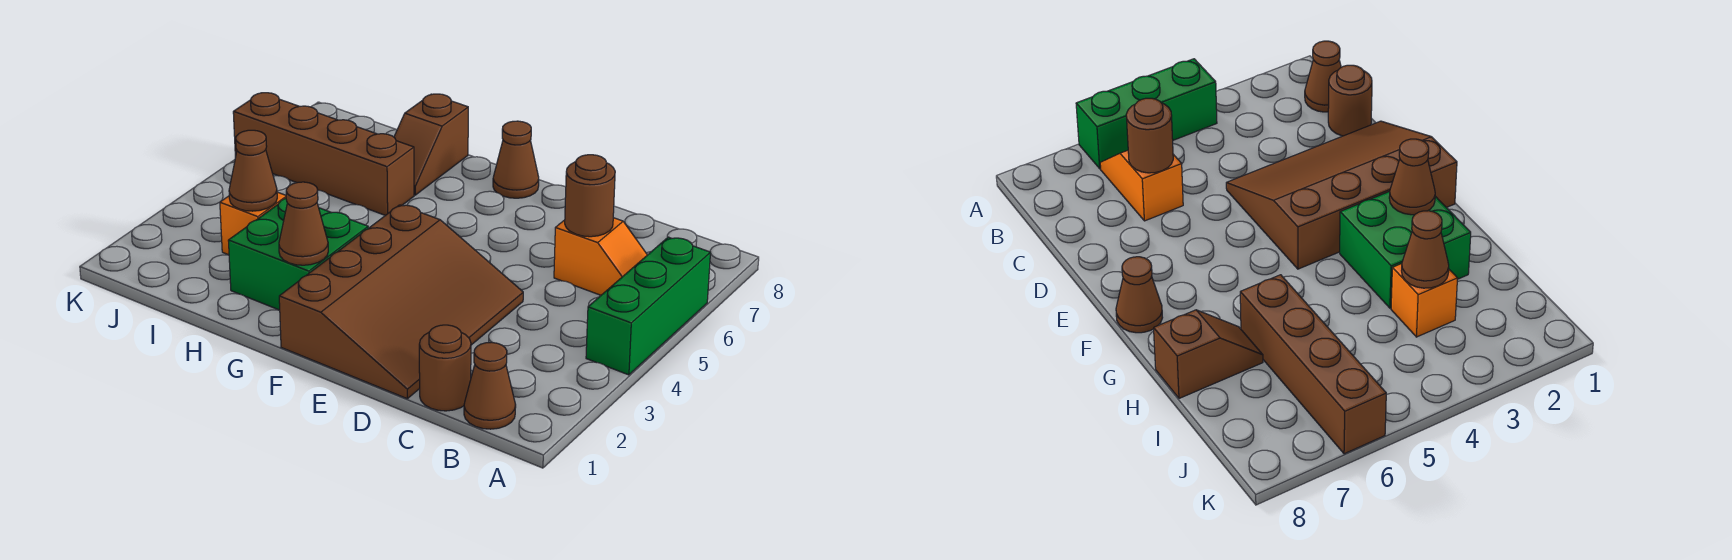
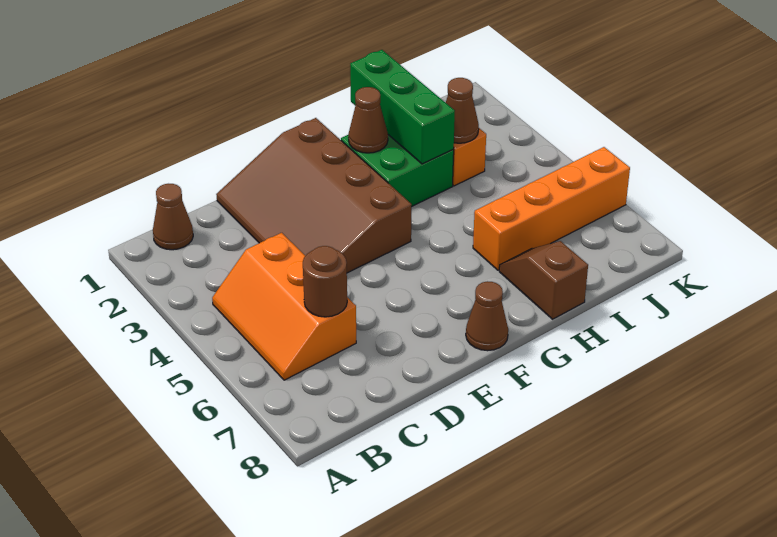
green 1x3 brick [586,237,711,375] -> green 1x3 brick moved to [350,50,455,164]
orange 1x2 slope [554,218,647,295] -> orange 2x3 slope [212,233,356,380]
brown 1x1 round brick [419,325,471,411] -> none
brown 1x4 brick [233,93,414,215] -> orange 1x4 brick [473,147,630,270]

